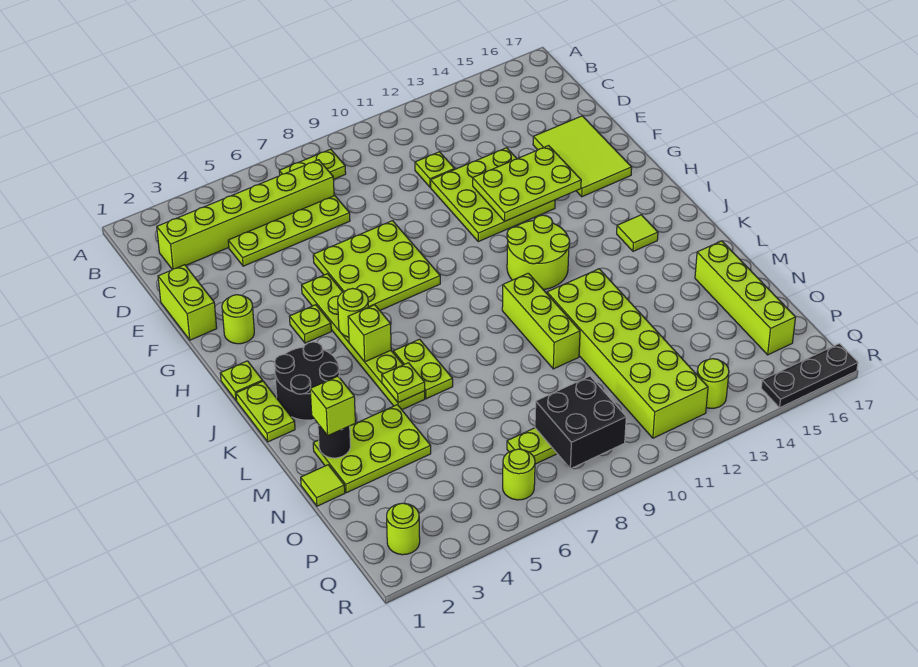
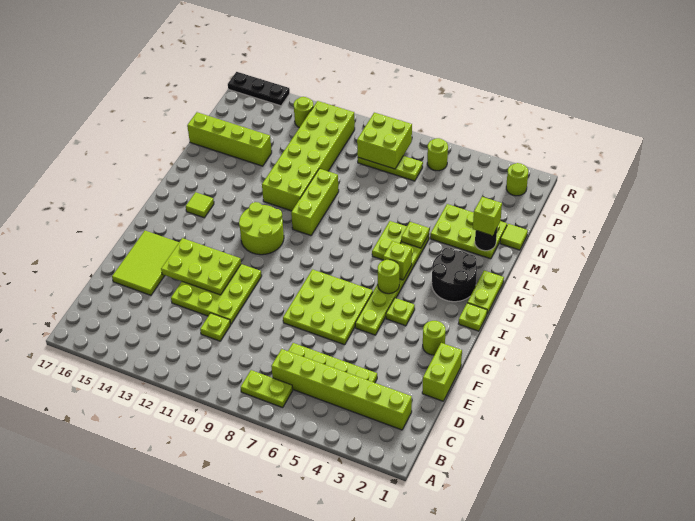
lime 1x4 brick [695,241,796,355] -> lime 1x4 brick turned to [187,112,272,166]
black 2x2 brick [535,376,626,469] -> lime 2x2 brick [357,113,412,169]

